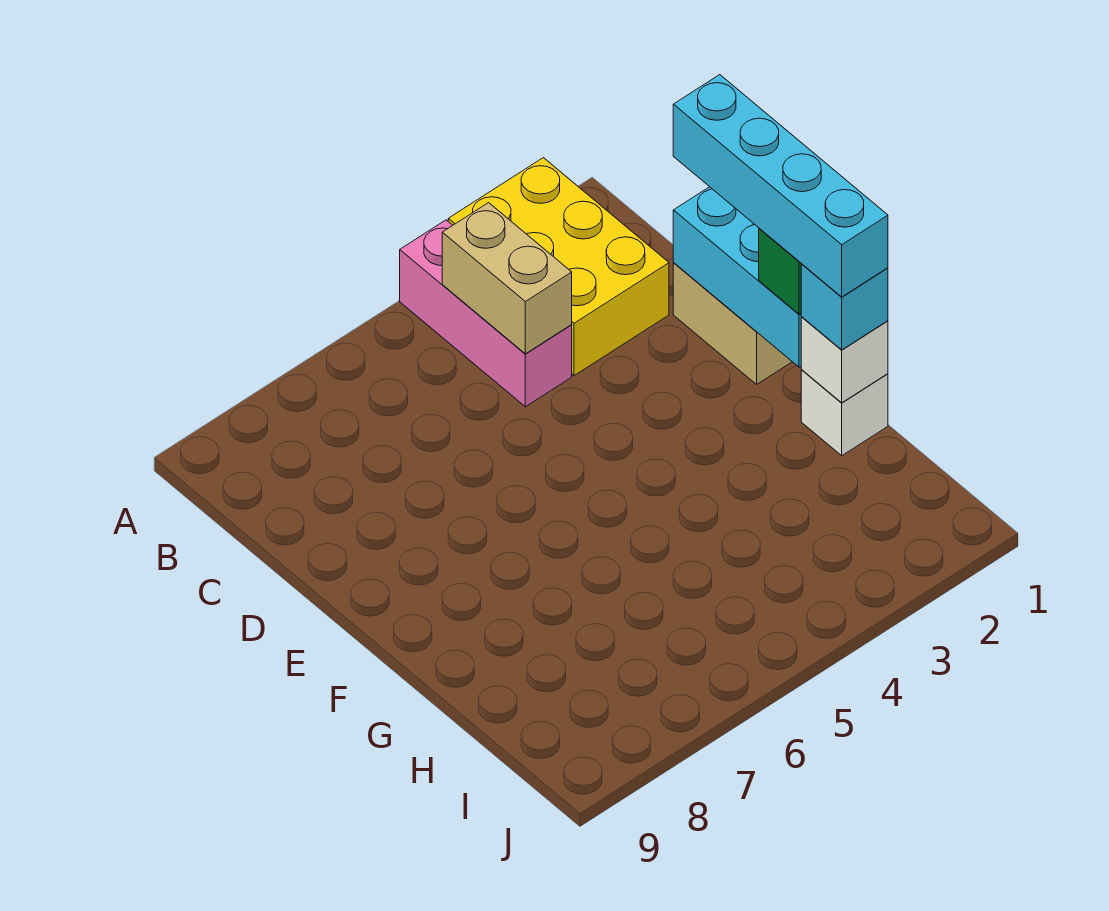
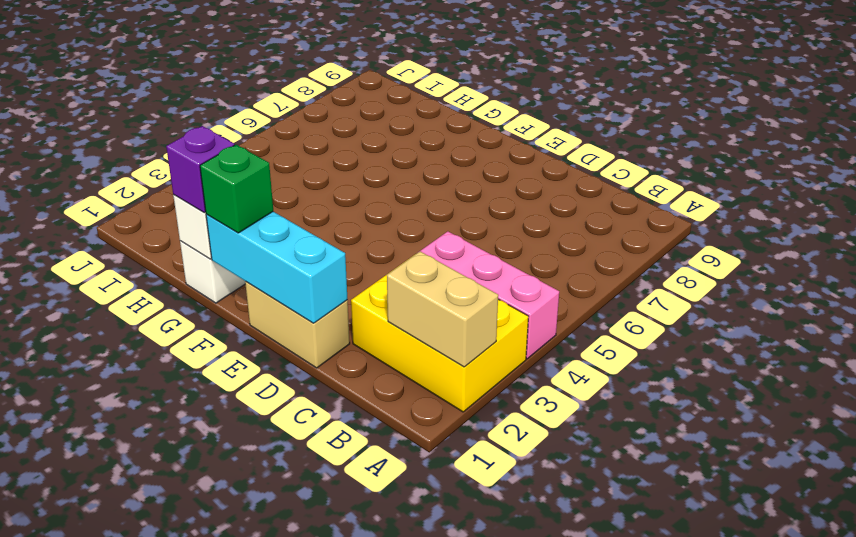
tan 1x2 brick [442,203,572,354] -> tan 1x2 brick moved to [387,251,498,367]
cyan 1x4 brick [673,75,888,297] -> none
cyan 1x1 brick [801,264,888,350] -> purple 1x1 brick [166,126,234,213]

